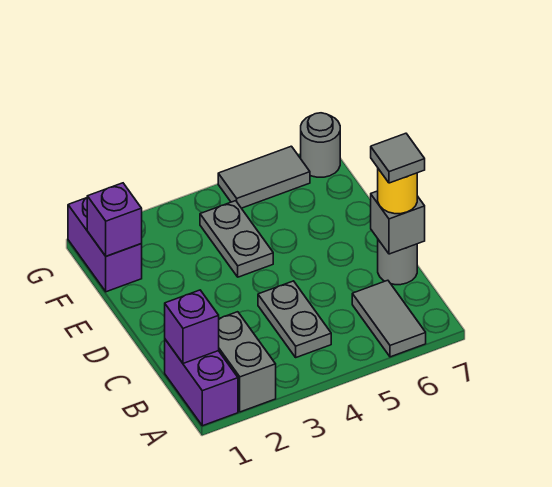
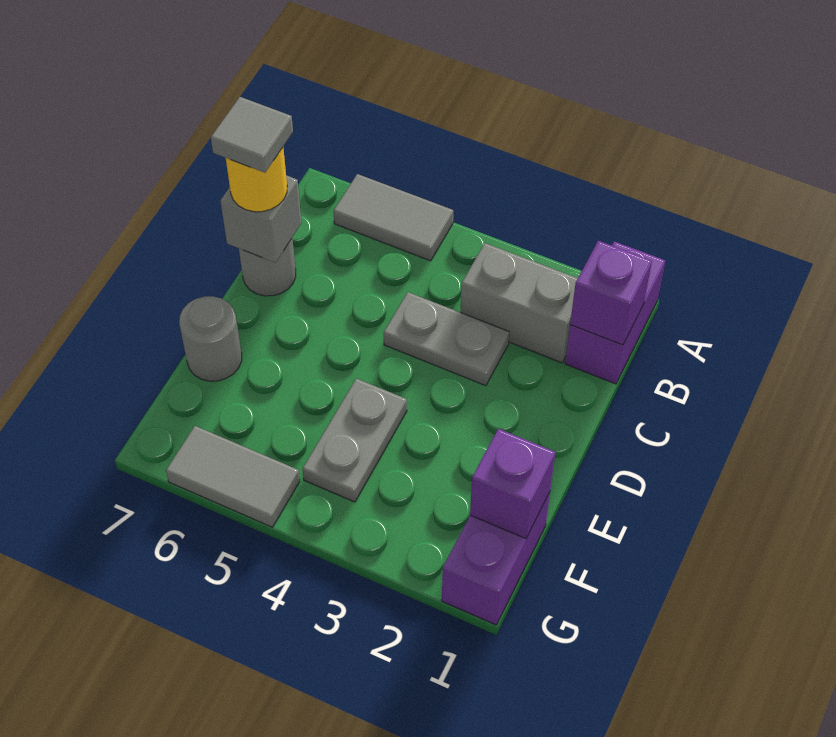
grey 1x2 brick [219,312,276,412] -> grey 1x2 brick turned to [461,243,578,363]
grey 1x2 tile [352,280,426,357] -> grey 1x2 tile turned to [334,174,453,261]
grey 1x2 plate [258,281,331,357] -> grey 1x2 plate turned to [384,292,509,386]
grey 1x1 round brick [301,113,340,177] -> grey 1x1 round brick moved to [179,296,242,381]

